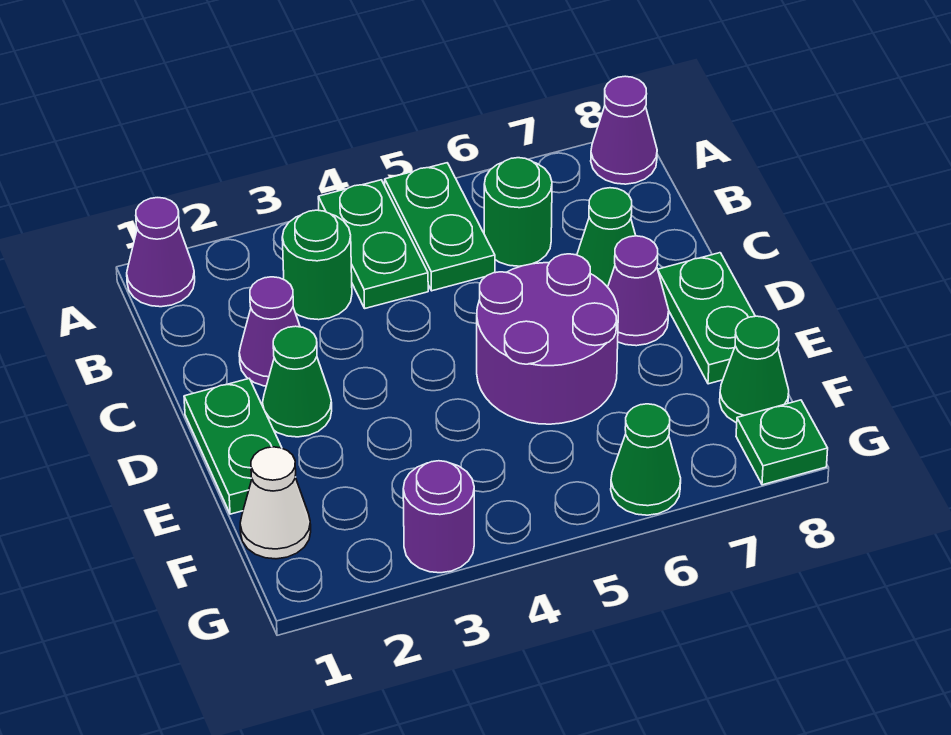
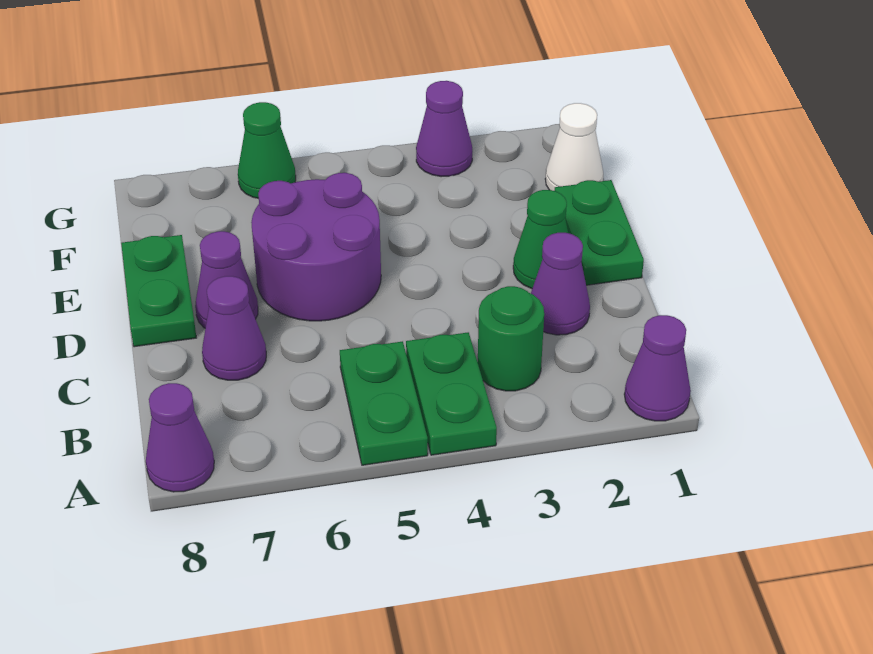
green 1x1 round brick [484,158,552,266] -> none
green 1x1 cone [577,188,636,287] -> purple 1x1 cone [202,276,266,380]
green 1x1 cone [720,316,789,423] -> none
purple 1x1 round brick [403,461,474,573] -> purple 1x1 cone [416,81,472,177]
green 1x1 plate [736,400,828,485] -> none

